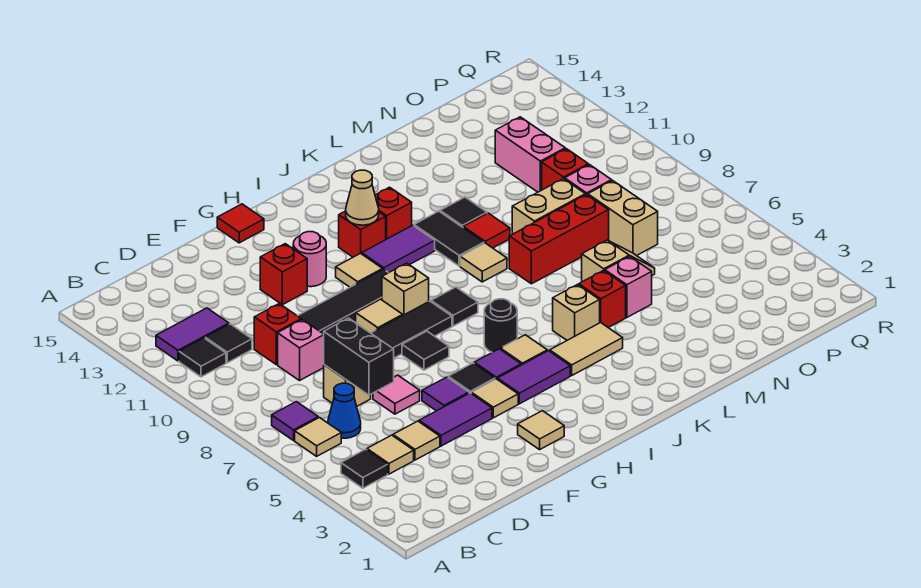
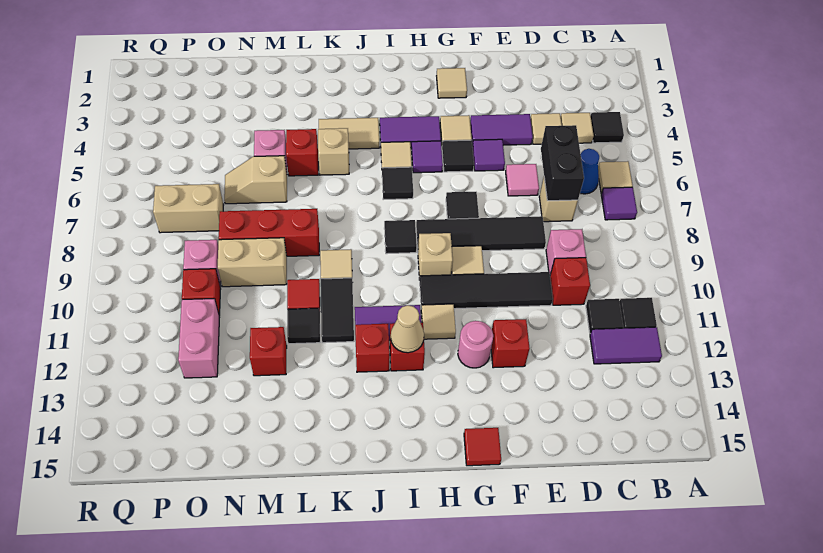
black 1x1 round brick [484,299,517,352] -> black 1x1 tile [382,167,413,200]
none -> red 1x1 brick [250,327,287,376]
tan 1x2 brick [588,181,658,256] -> tan 1x2 brick turned to [153,184,223,233]

